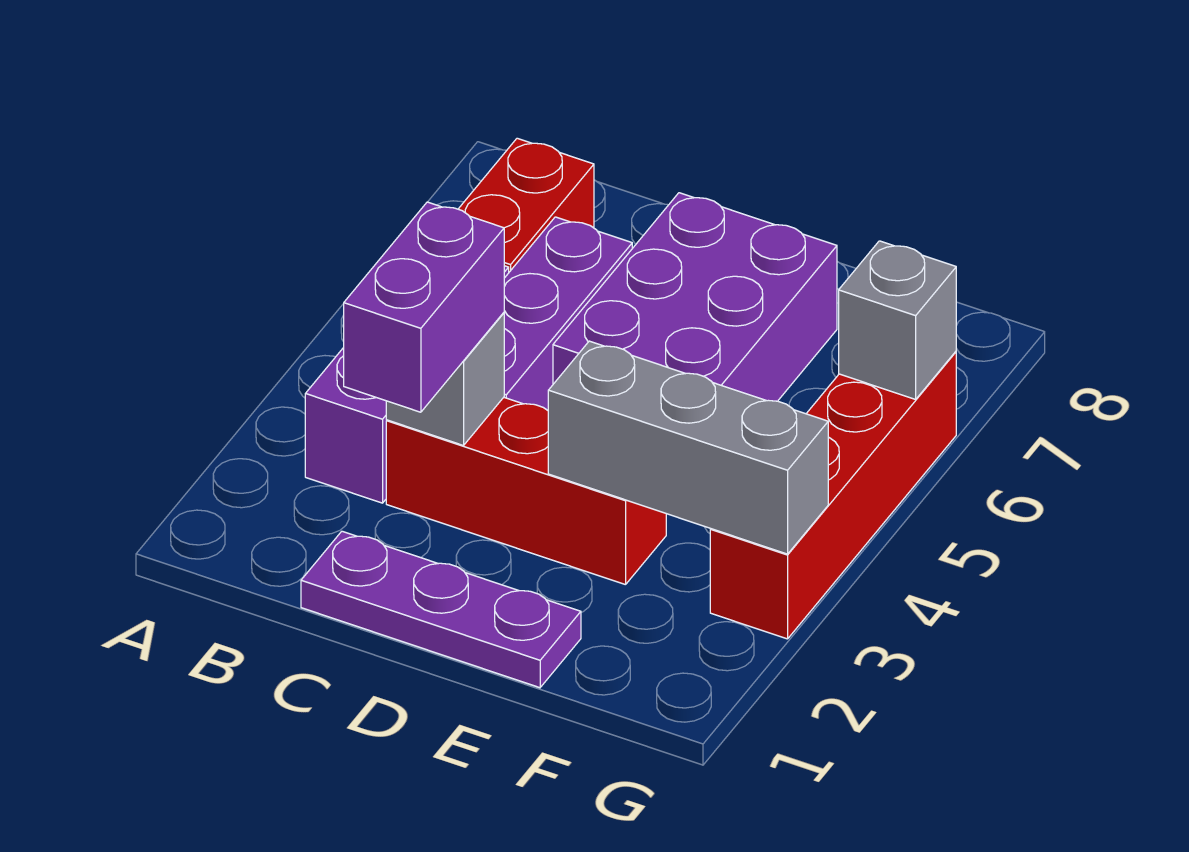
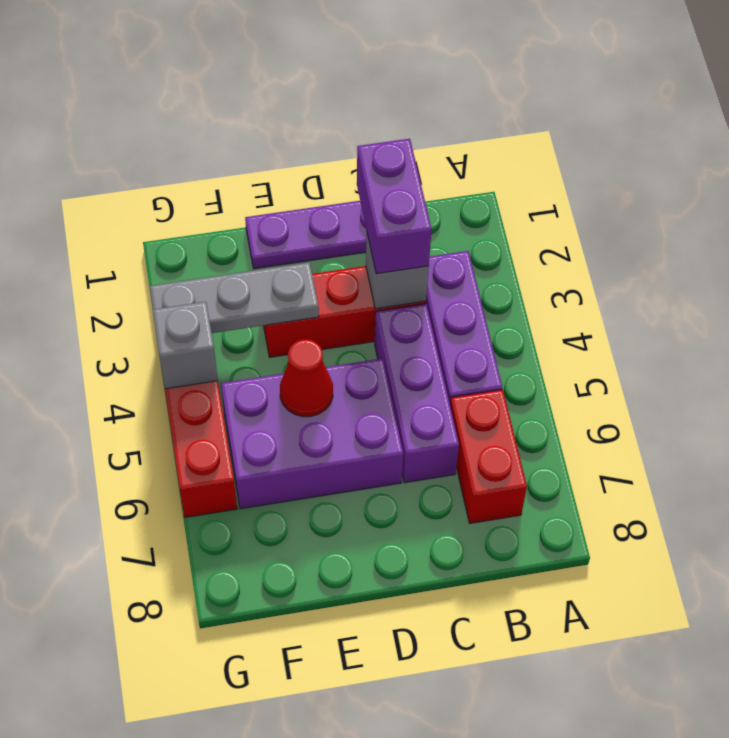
purple 2x3 brick [553,193,837,401] -> purple 2x3 brick turned to [221,358,403,509]
grey 1x3 brick [548,341,828,554] -> grey 1x3 plate [150,263,319,333]
none -> red 1x1 cone [280,339,333,417]
grey 1x1 brick [839,241,956,399] -> grey 1x1 brick moved to [153,302,218,389]

